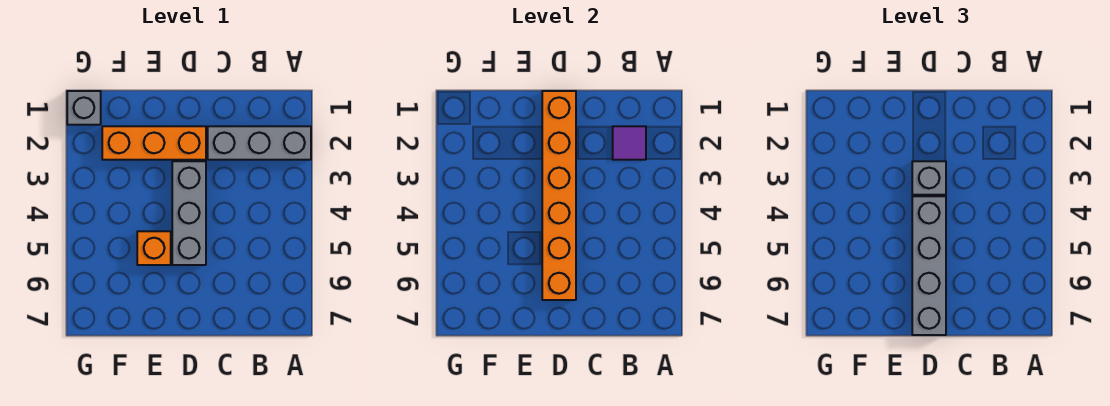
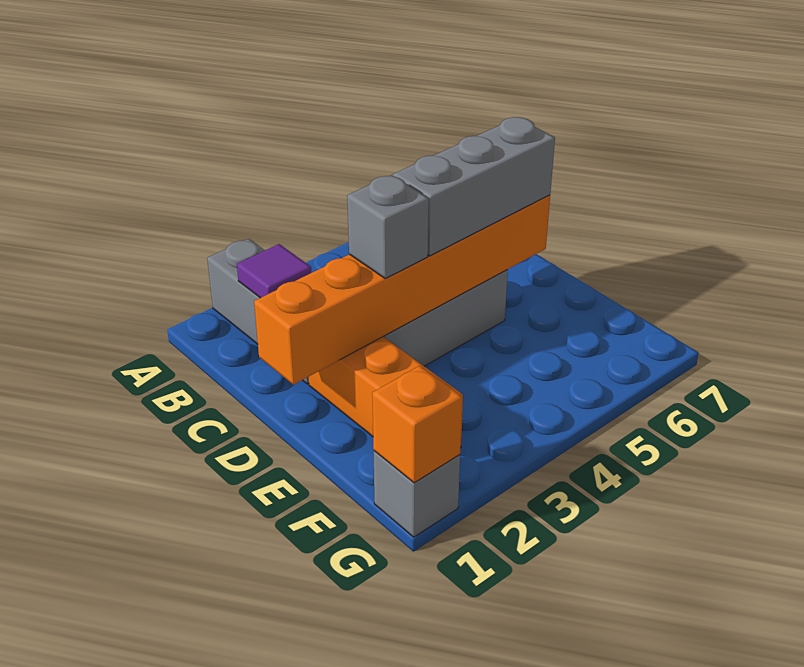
grey 1x4 brick [912,196,946,335] -> grey 1x3 brick [393,117,555,256]
orange 1x1 brick [137,231,171,265] -> orange 1x1 brick moved to [372,366,462,483]

